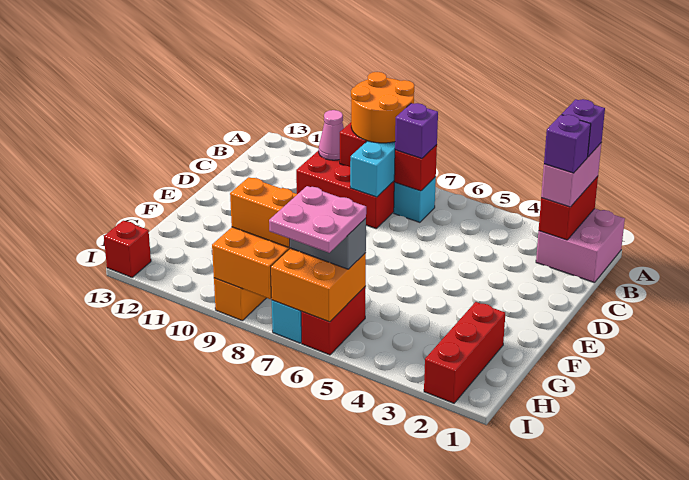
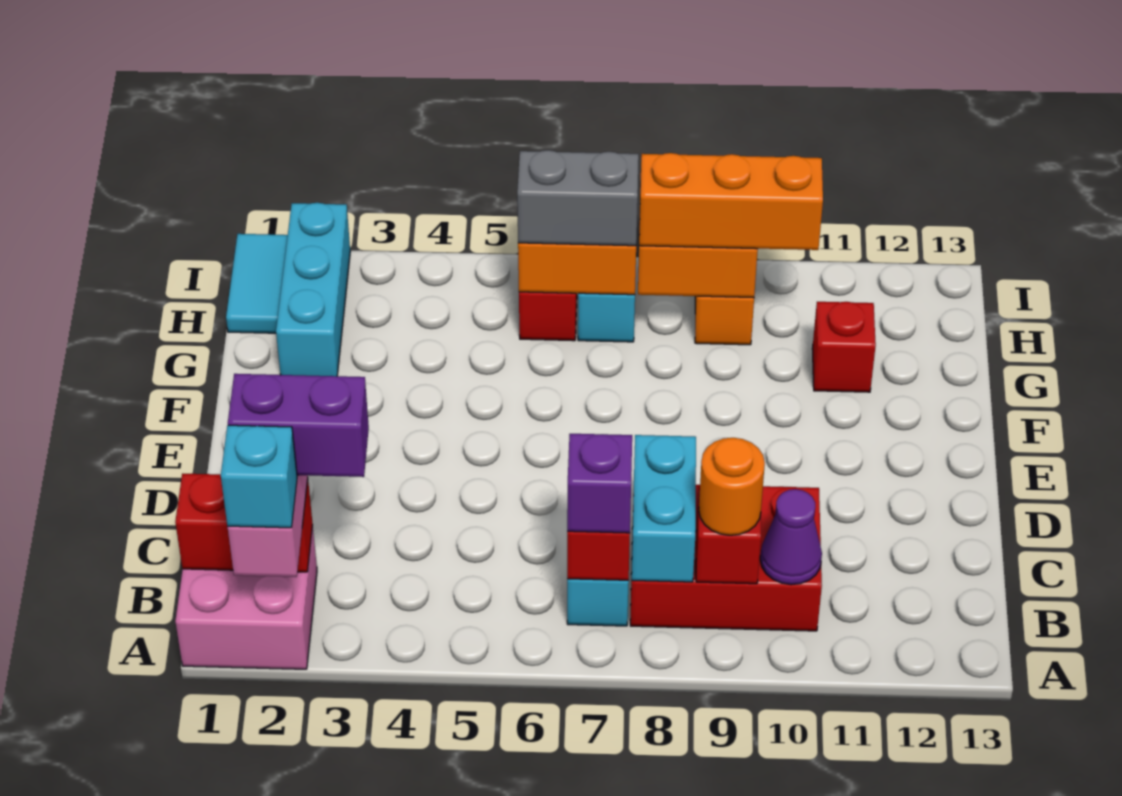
red 1x2 brick [539,176,598,240] -> red 1x2 brick turned to [175,474,313,572]
purple 1x1 brick [562,99,605,157] -> cyan 1x1 brick [221,425,297,528]
orange 2x2 round brick [351,72,414,143] -> orange 1x1 round brick [699,438,765,535]
purple 1x1 brick [544,115,591,173] -> purple 1x2 brick [228,374,369,477]
pink 1x1 cone [319,110,344,160] -> purple 1x1 cone [760,489,822,585]
red 1x3 brick [424,302,505,403] -> cyan 1x3 brick [276,203,350,376]
none -> cyan 1x2 tile [226,234,288,333]
pink 2x2 plate [269,186,366,253] -> none
orange 1x2 brick [230,177,297,247] -> orange 1x3 brick [639,153,823,250]
red 1x1 brick [104,221,151,277] -> red 1x1 brick moved to [812,302,876,392]

